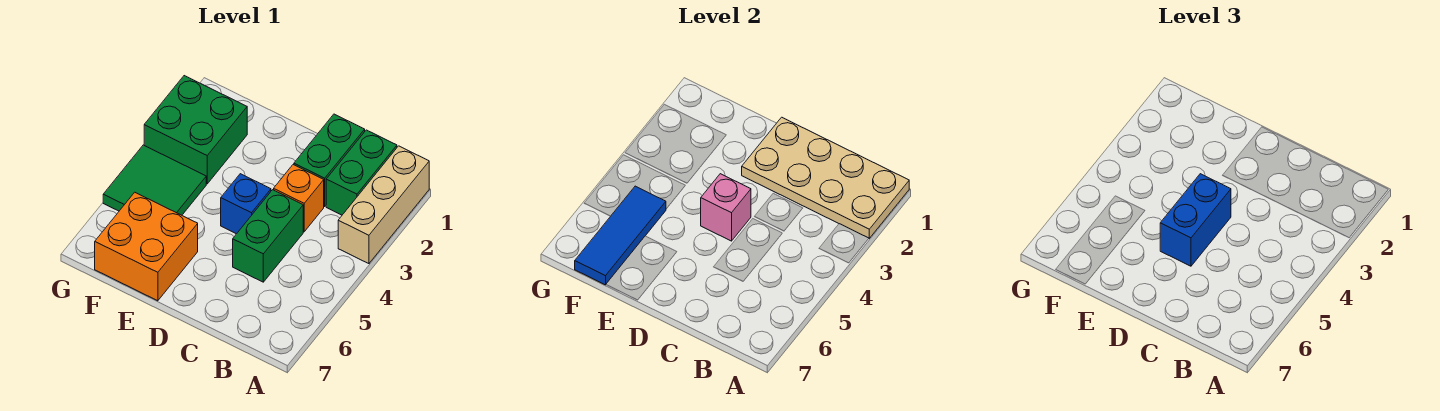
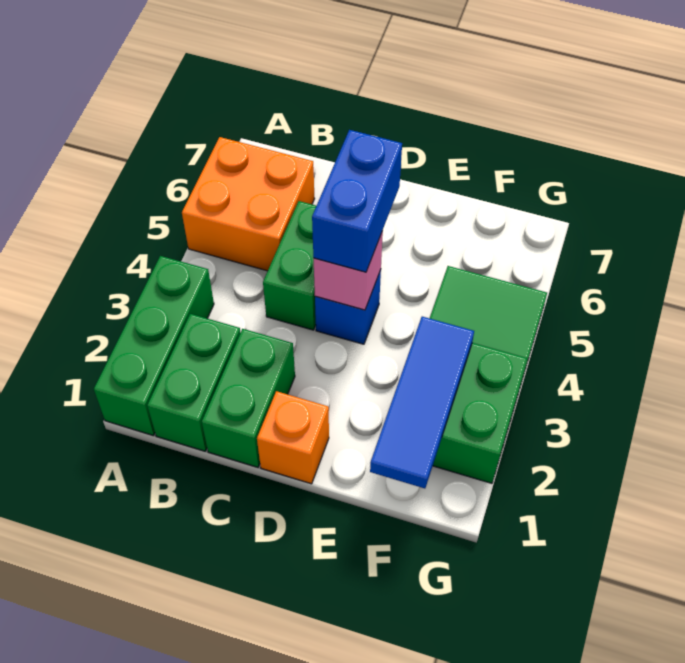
tan 1x3 brick [338,146,429,264] -> green 1x3 brick [94,256,214,436]
tan 2x4 plate [742,117,909,238] -> none
orange 1x1 brick [274,165,324,232] -> orange 1x1 brick moved to [257,391,329,484]
orange 2x2 brick [95,192,198,301] -> orange 2x2 brick moved to [182,137,315,271]
blue 1x3 tile [575,186,666,285] -> blue 1x3 tile moved to [370,317,474,488]

